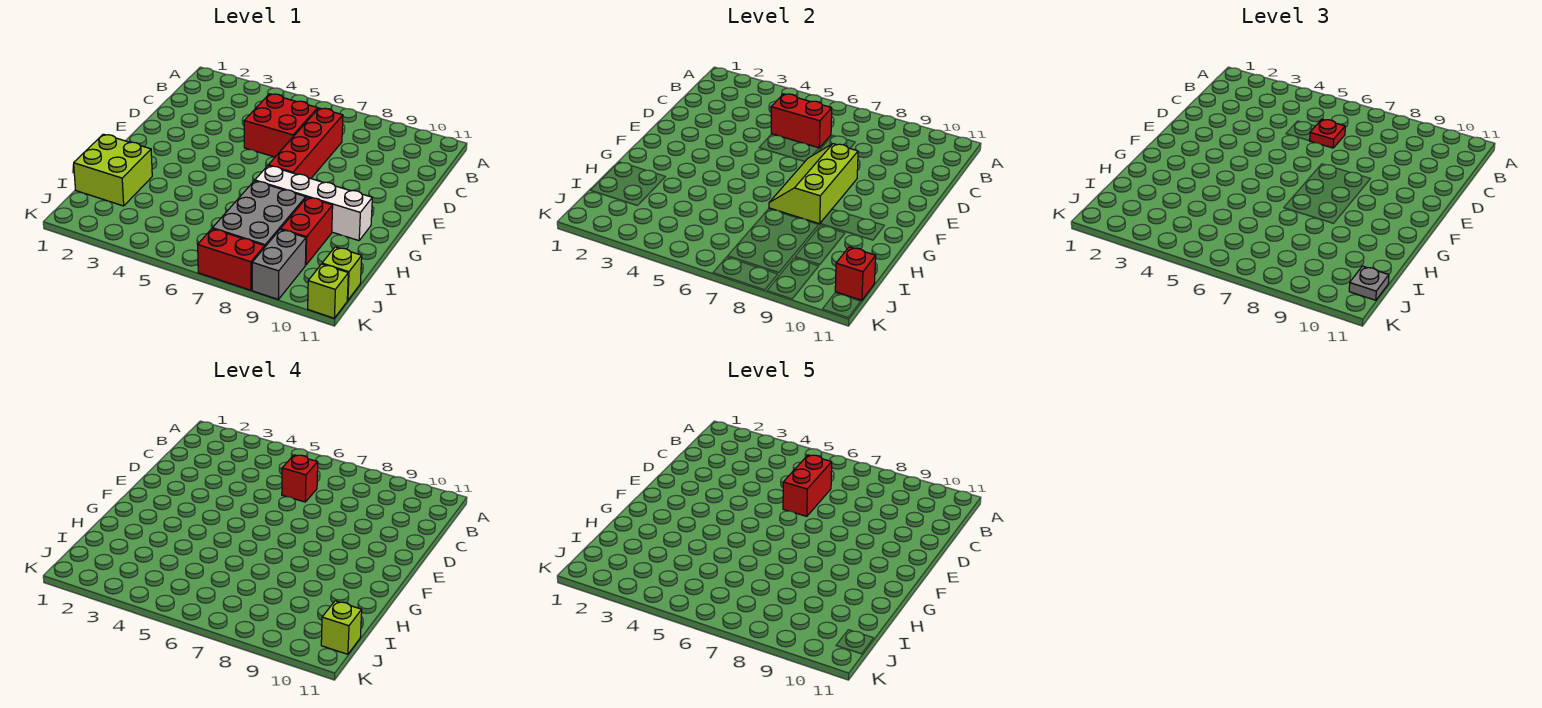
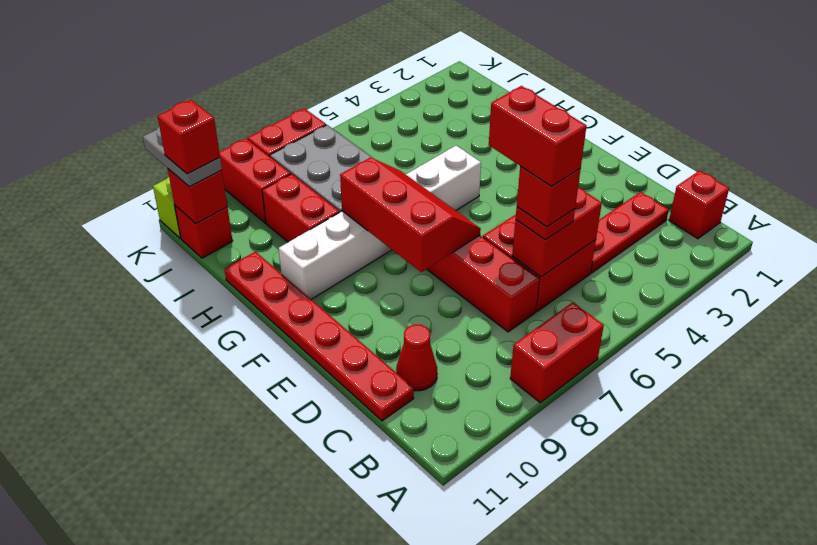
none -> red 1x2 brick [510,302,604,403]
none -> red 1x1 brick [669,171,729,239]
none -> red 1x3 plate [591,192,669,273]
none -> red 1x1 cone [396,325,437,391]
none -> red 1x6 plate [224,252,414,421]
lime 2x3 slope [769,144,858,224] -> red 2x3 slope [340,157,481,272]
white 1x4 brick [255,166,372,241] -> white 1x6 brick [279,146,481,299]
lime 2x2 brick [74,134,152,206] -> none
grey 1x2 brick [252,229,306,299] -> red 1x2 brick [219,139,291,223]
lime 1x1 brick [322,247,362,300] -> red 1x1 brick [175,206,233,258]
grey 1x1 plate [1349,266,1389,300] -> grey 1x2 plate [143,127,222,187]
lime 1x1 brick [321,601,362,654] -> red 1x1 brick [157,100,220,174]

